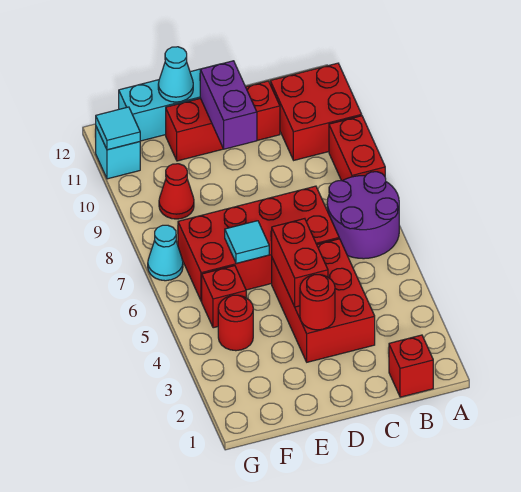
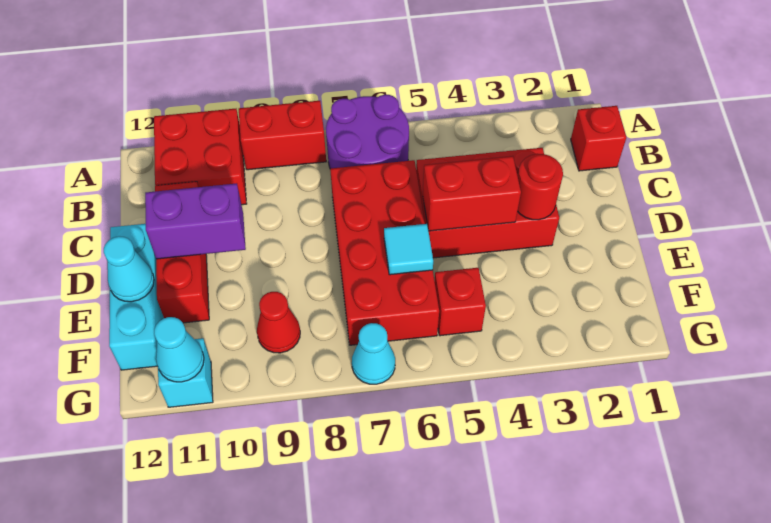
red 1x1 round brick [218,295,253,351] -> none
cyan 1x1 tile [96,107,140,150] -> cyan 1x1 cone [154,317,204,382]

